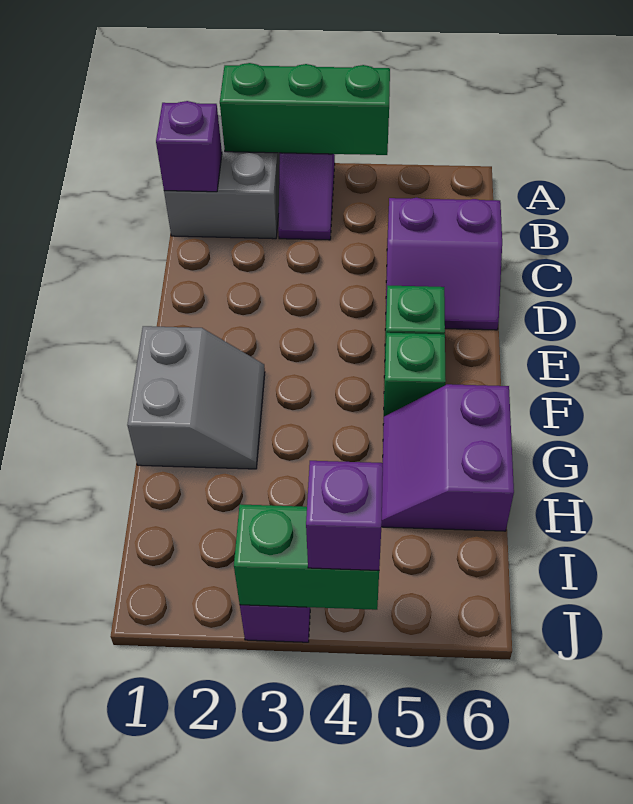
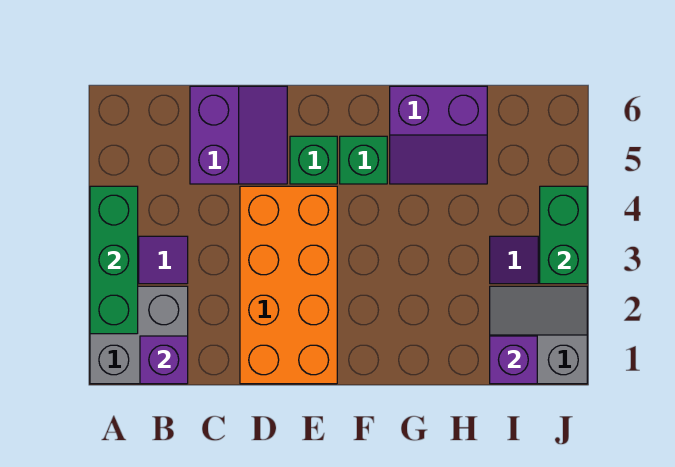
none -> orange 2x4 brick [240,186,337,384]
grey 2x2 slope [127,326,265,469] -> grey 2x2 slope moved to [490,286,587,384]
purple 1x1 brick [306,461,383,570] -> purple 1x1 brick moved to [490,336,537,384]

